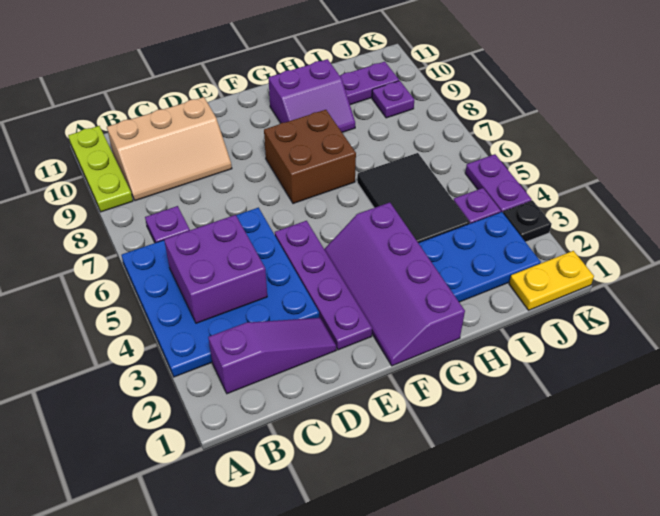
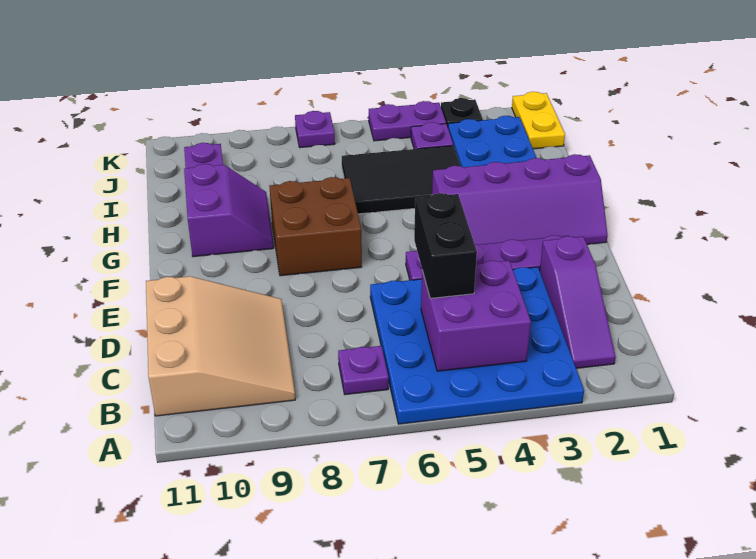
lime 1x3 plate [68,126,133,212] -> none
purple 1x3 slope [208,318,336,394] -> purple 1x3 slope turned to [540,236,615,368]
tan 2x3 slope [107,97,232,201] -> tan 3x3 slope [146,276,295,416]
none -> black 1x2 brick [414,193,477,298]
purple 1x1 plate [372,81,414,118] -> purple 1x1 plate moved to [295,111,335,148]

